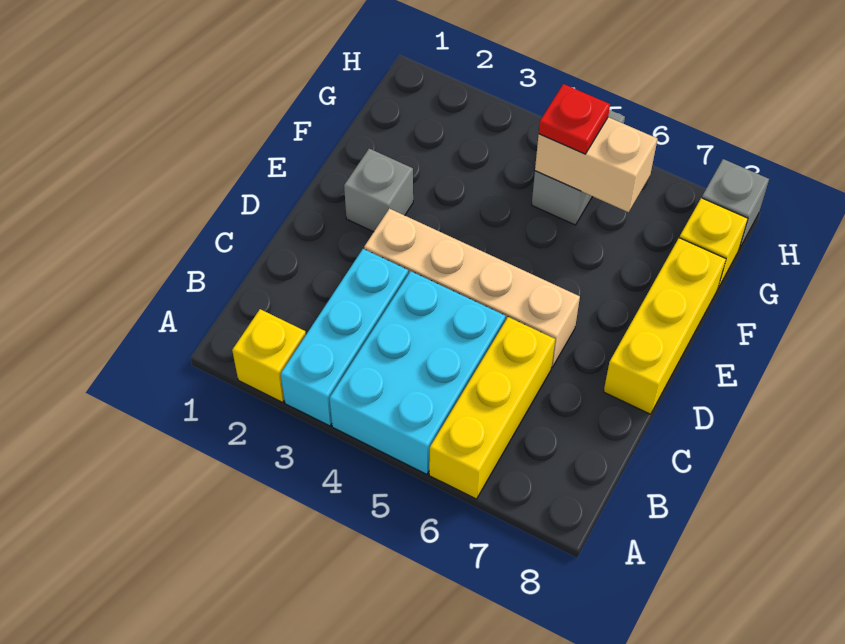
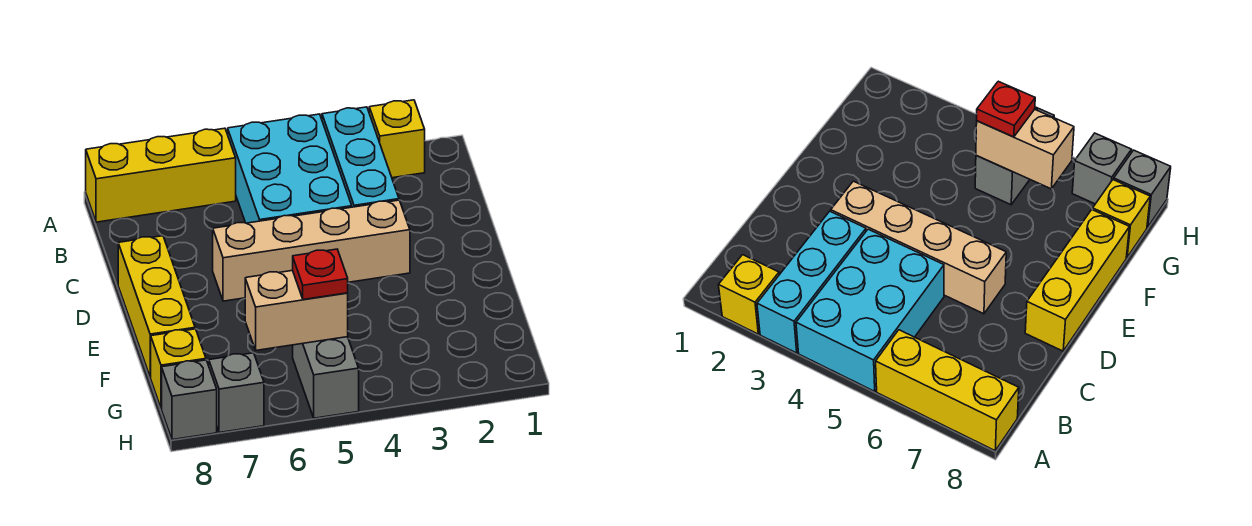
yellow 1x3 brick [429,317,555,499] -> yellow 1x3 brick turned to [86,128,236,222]
grey 1x1 brick [344,149,413,232] -> grey 1x1 brick moved to [209,353,264,433]

